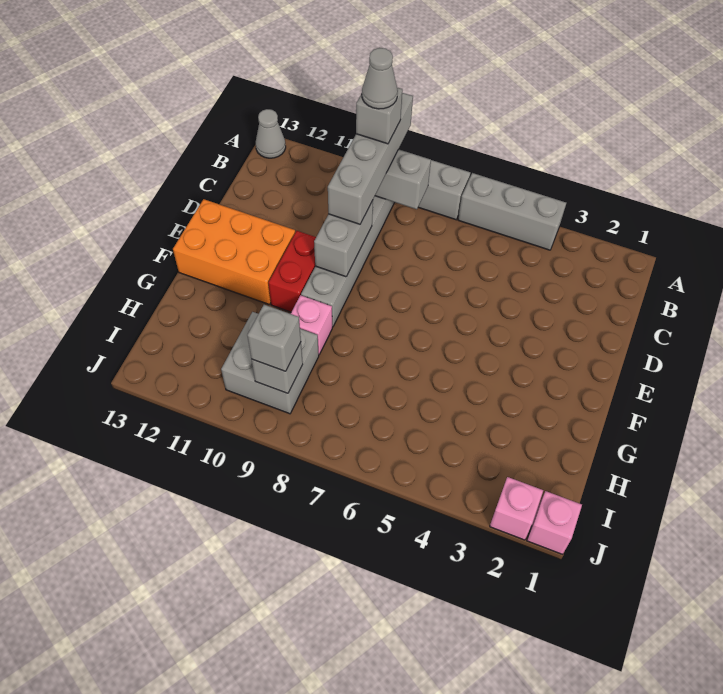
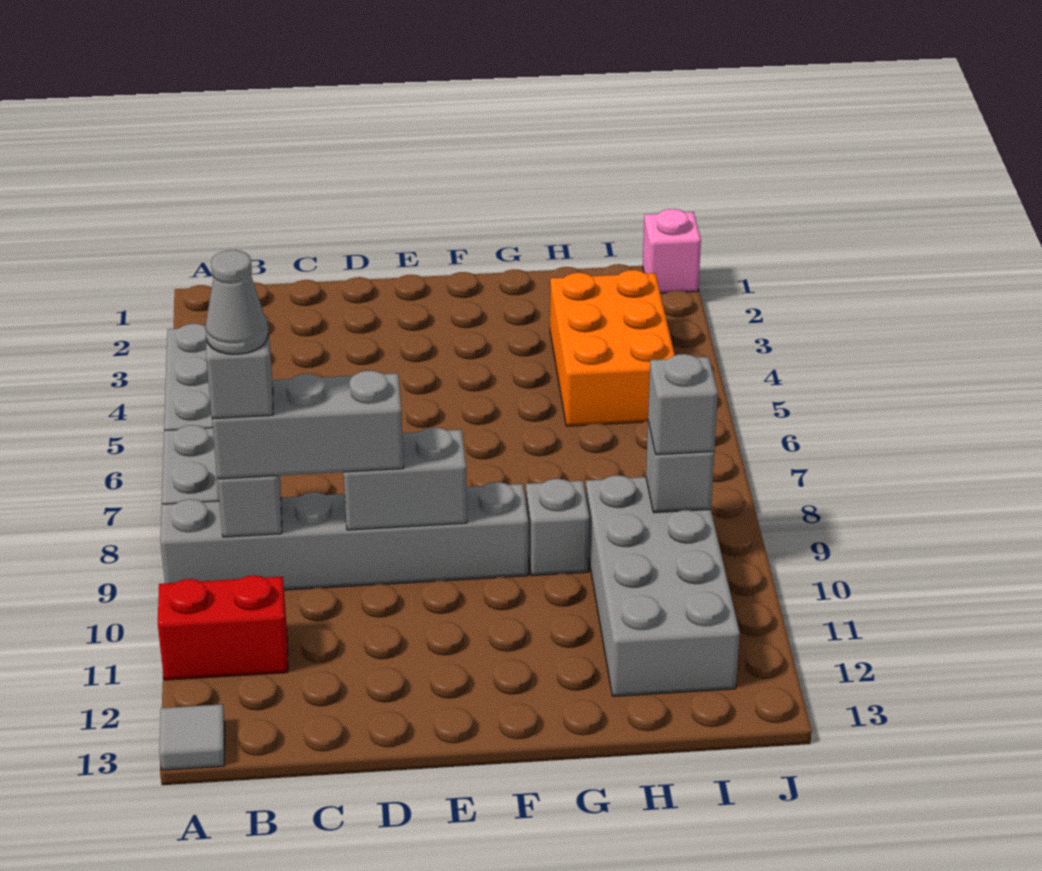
grey 1x4 brick [328,93,413,224] -> grey 1x3 brick [212,371,403,479]
grey 1x1 cone [256,109,286,158] -> grey 1x1 tile [159,704,225,770]
red 1x2 brick [268,231,316,312] -> red 1x2 brick moved to [158,575,288,680]
orange 2x3 brick [173,199,295,305] -> orange 2x3 brick moved to [550,270,675,426]
pink 1x1 brick [291,295,332,354] -> grey 1x1 brick [526,479,589,576]
grey 2x2 brick [221,312,319,414] -> grey 2x4 brick [586,475,740,696]
pink 1x1 brick [490,477,543,540] -> none

